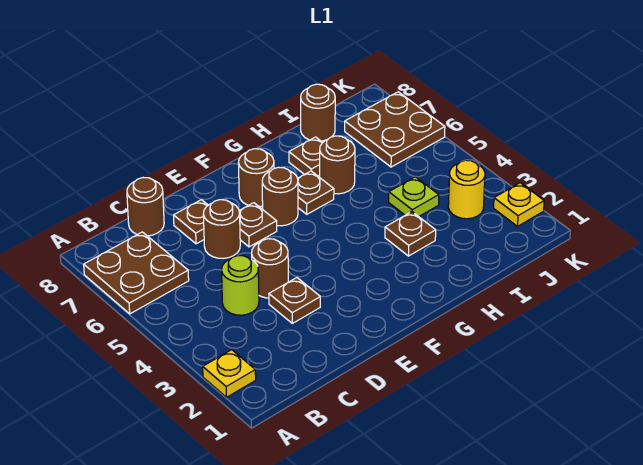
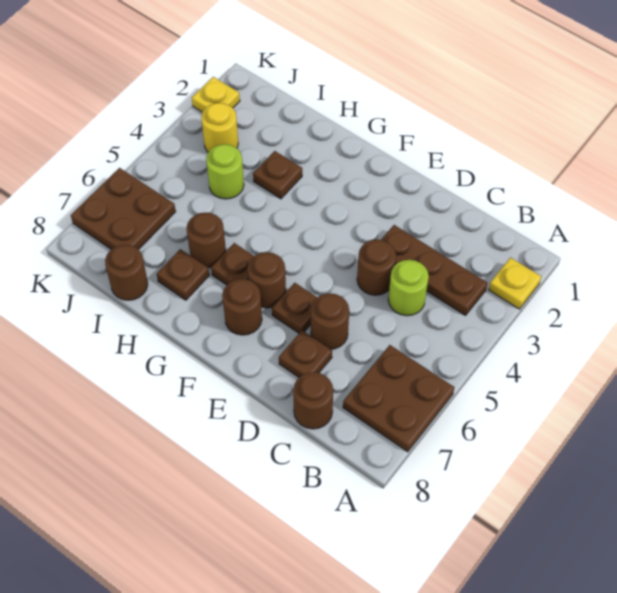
brown 1x1 plate [269,278,320,323] -> brown 1x3 plate [381,225,488,316]
lime 1x1 plate [389,177,439,217] -> lime 1x1 round brick [206,144,244,199]

